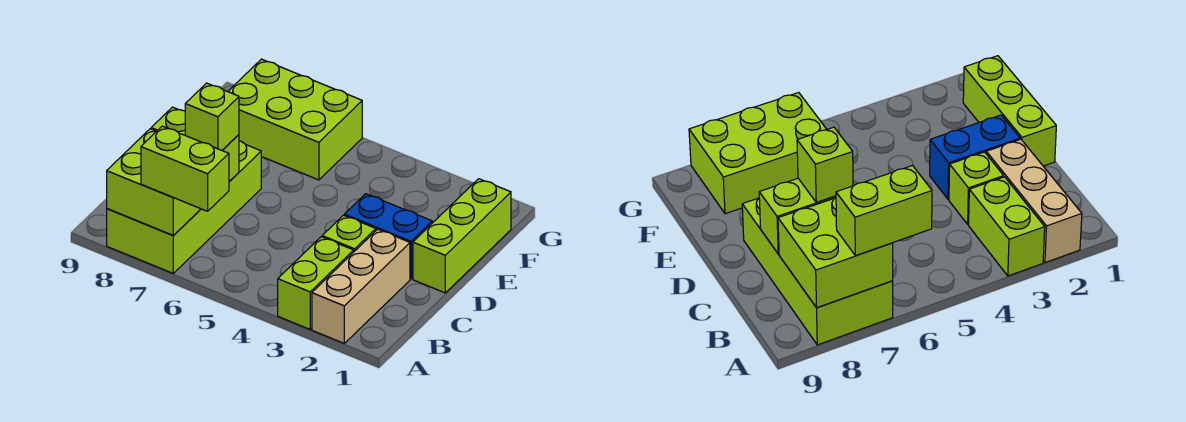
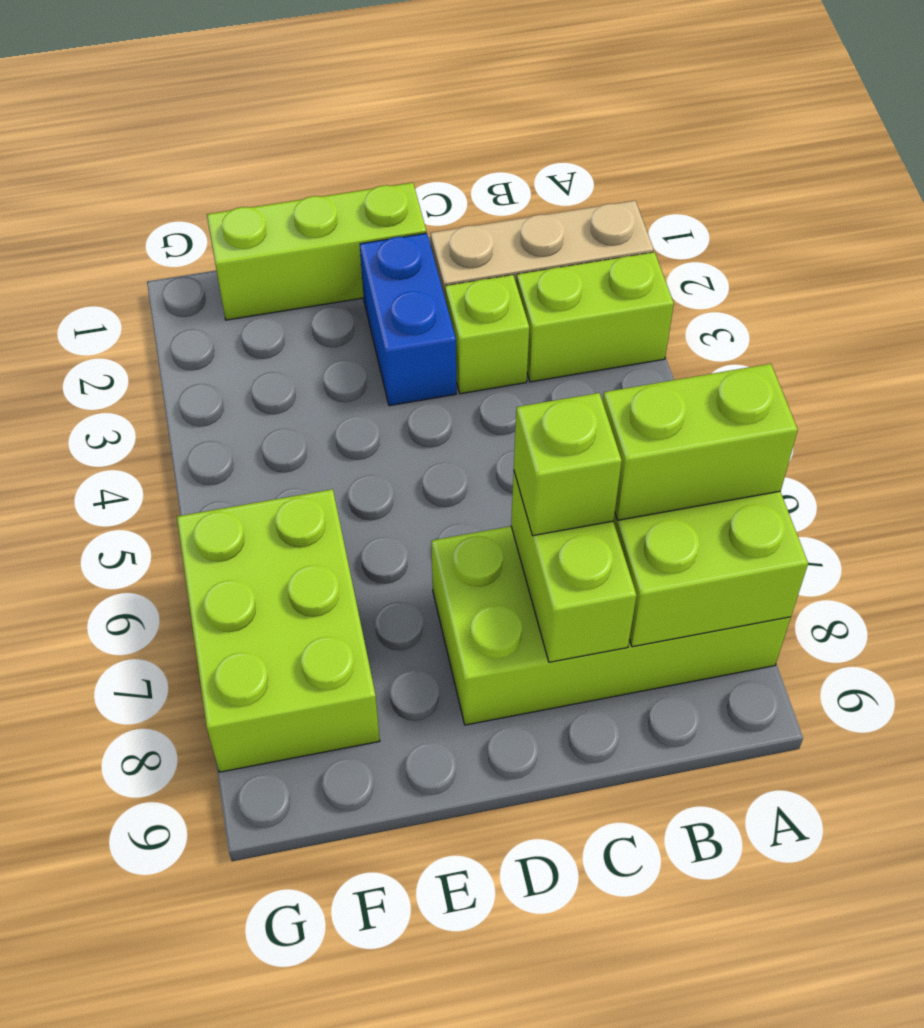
lime 1x2 brick [141,126,229,211] -> lime 1x2 brick turned to [603,364,798,520]

